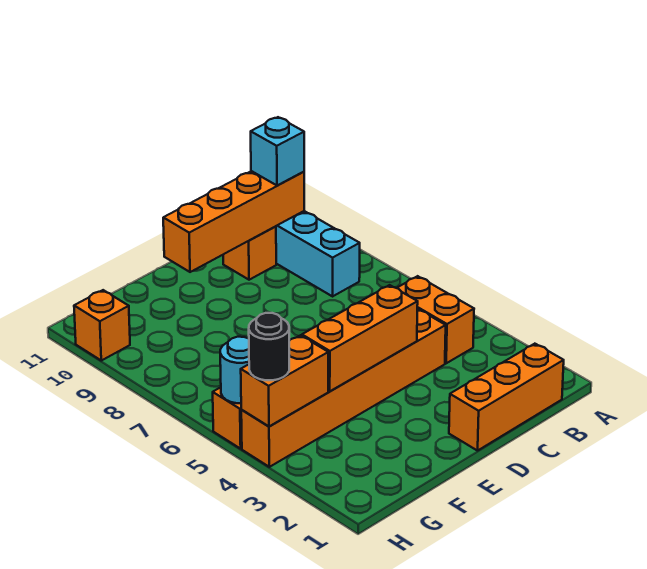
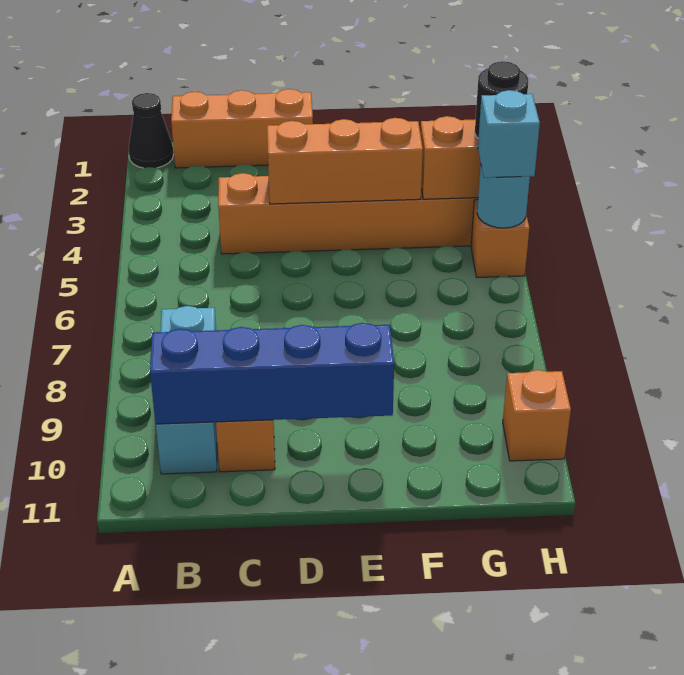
none -> black 1x1 cone [128,93,174,168]
orange 1x2 brick [397,276,474,363] -> none
orange 1x4 brick [163,171,304,272] -> blue 1x4 brick [150,323,394,424]
cyan 1x1 brick [251,117,304,185] -> cyan 1x1 brick moved to [478,90,540,178]

